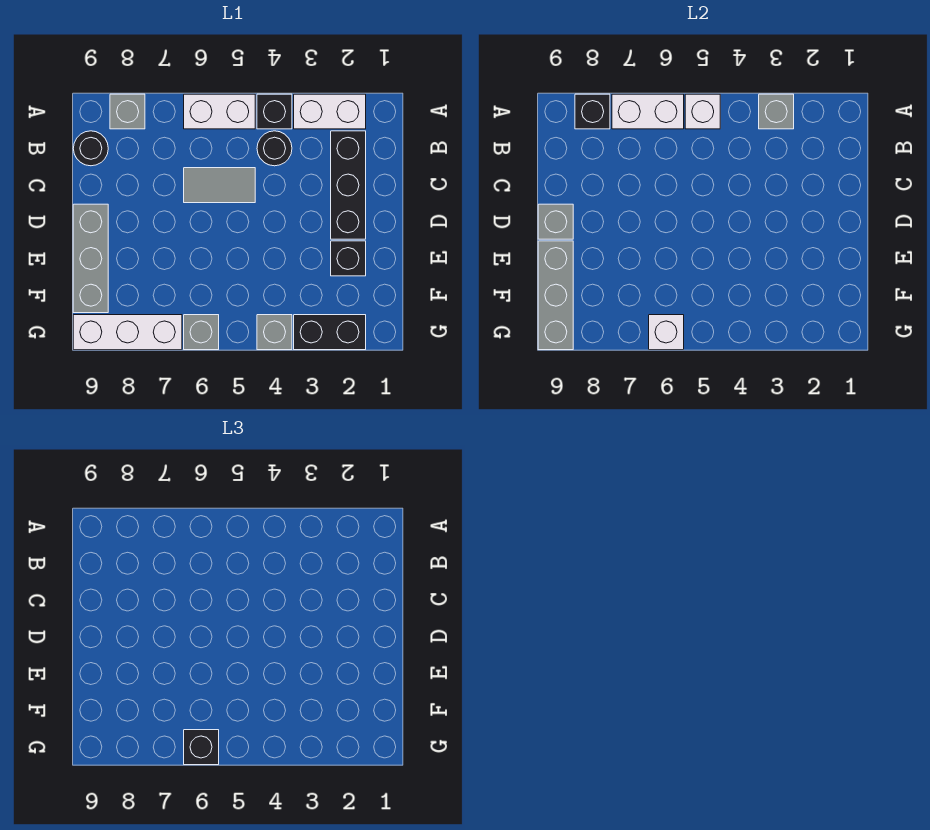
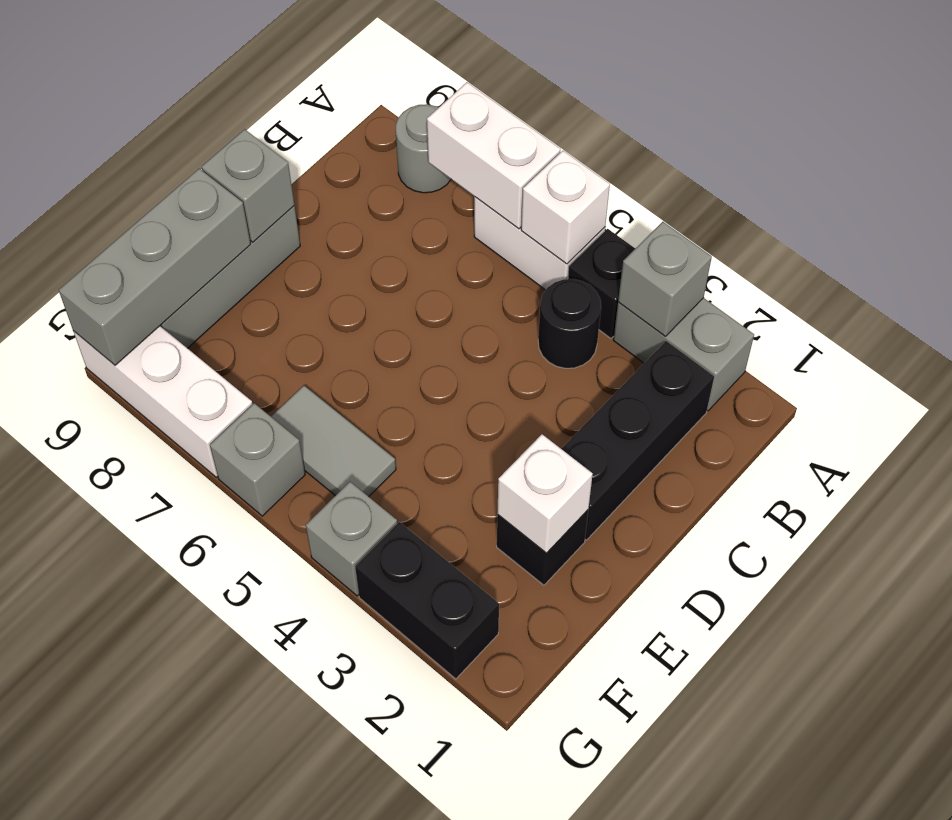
white 1x2 brick [294,94,366,129] -> grey 1x2 brick [613,298,754,411]
grey 1x1 brick [110,94,145,129] -> grey 1x1 round brick [396,104,451,193]
black 1x1 brick [575,94,610,129] -> none
black 1x1 round brick [73,131,108,166] -> none
grey 1x2 tile [184,168,255,203] -> grey 1x2 tile moved to [271,386,396,497]
white 1x1 brick [649,315,684,350] -> white 1x1 brick moved to [497,434,593,553]
black 1x1 brick [184,730,219,765] -> none

